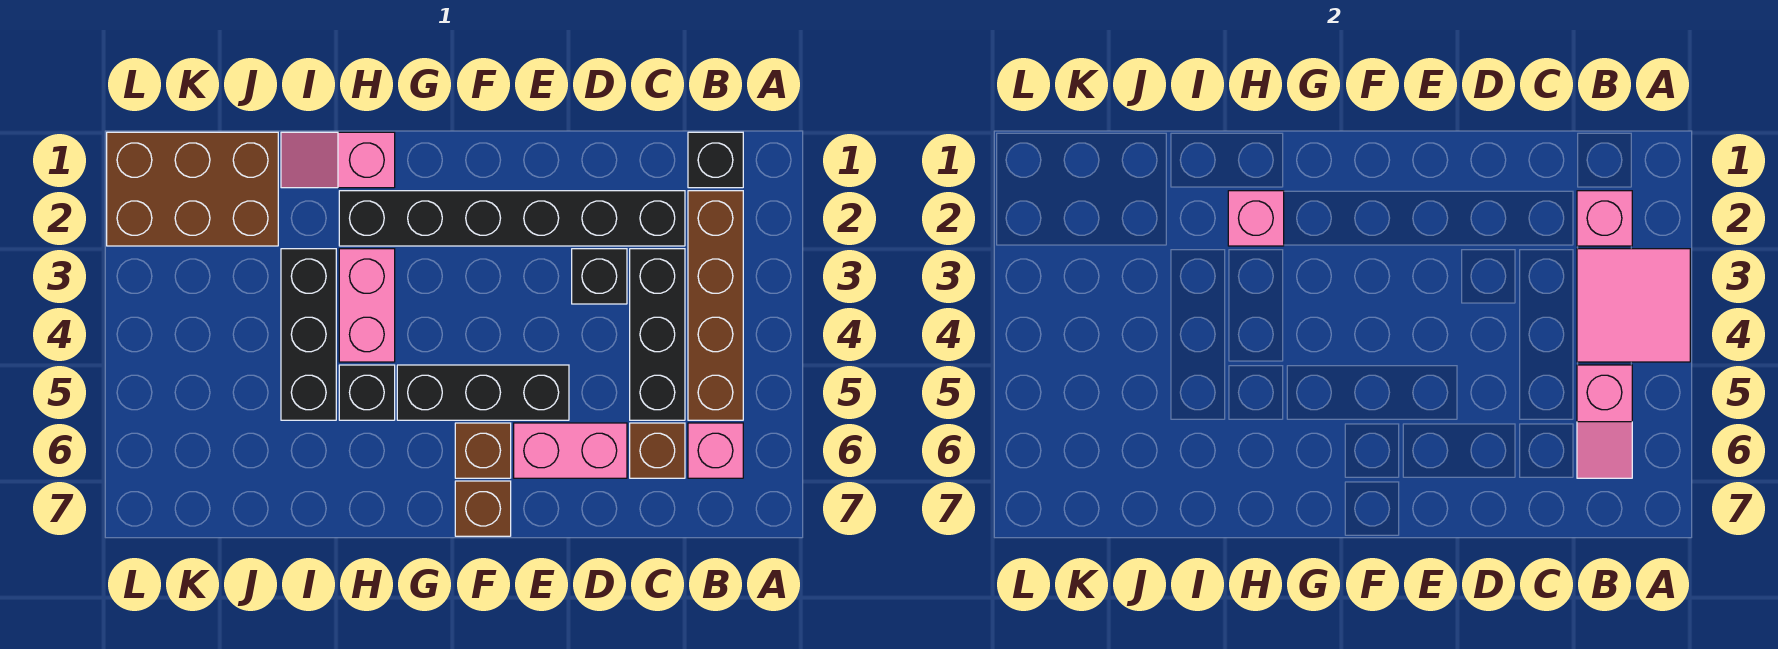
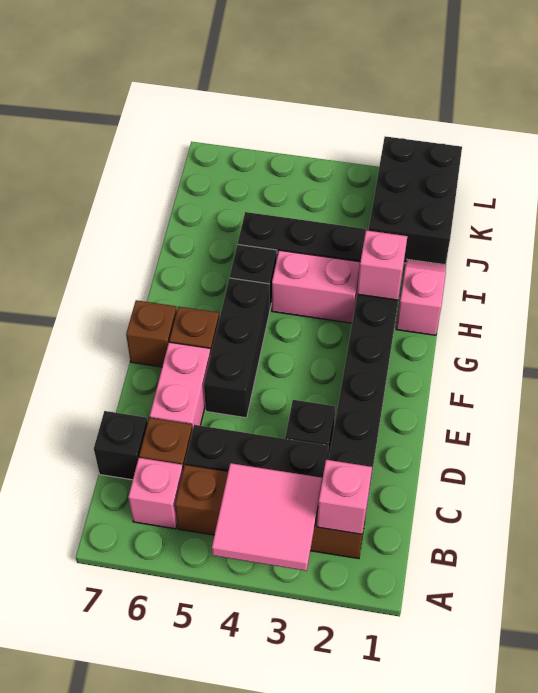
black 1x1 brick [688,132,743,188] -> black 1x1 brick moved to [94,411,148,480]
pink 1x2 slope [1577,365,1632,478] -> none
brown 2x3 brick [107,132,278,246] -> black 2x3 brick [368,136,462,265]

